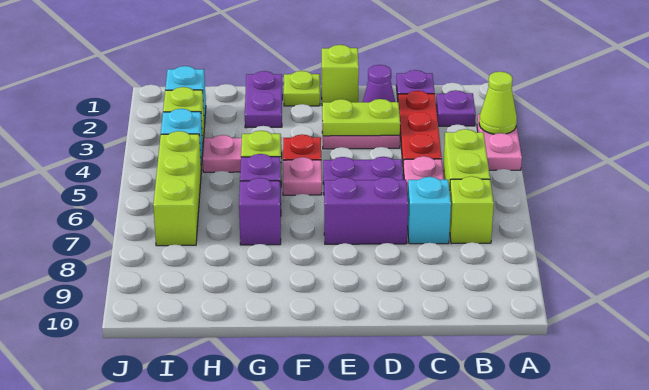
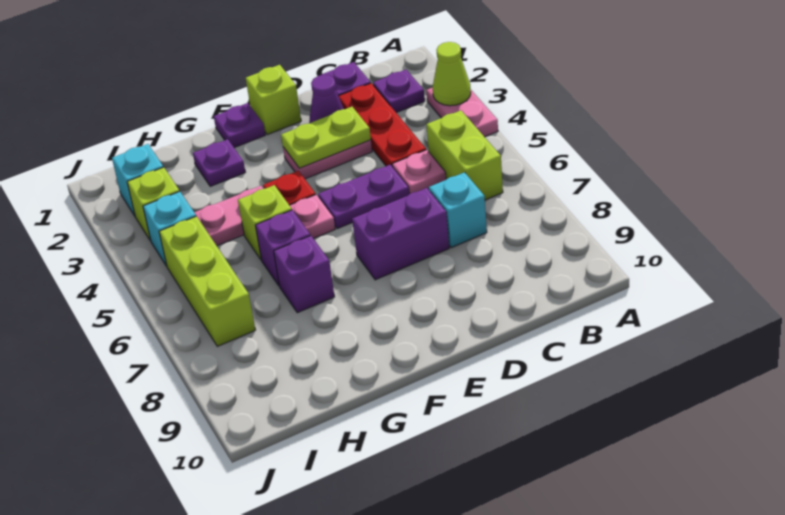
lime 1x1 brick [450,176,494,244] -> none
lime 1x1 plate [284,71,320,106] -> purple 1x1 plate [214,103,265,148]
purple 1x2 plate [245,71,282,128] -> purple 1x1 plate [193,139,245,186]

